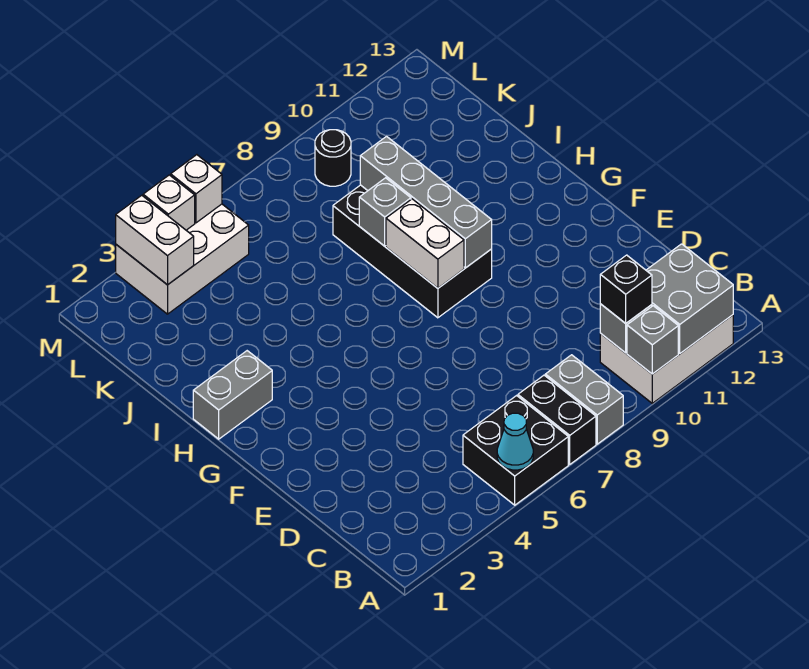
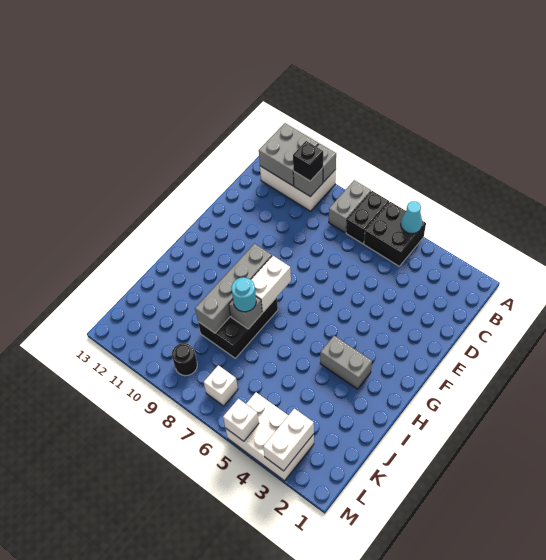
black 2x4 brick [333,185,492,318] -> black 2x3 brick [198,297,278,358]
grey 1x2 brick [193,351,272,439] -> grey 1x2 brick moved to [320,336,372,389]
none -> cyan 1x1 round brick [231,277,256,312]
white 1x1 brick [143,175,195,230] -> white 1x1 brick moved to [204,365,238,406]

